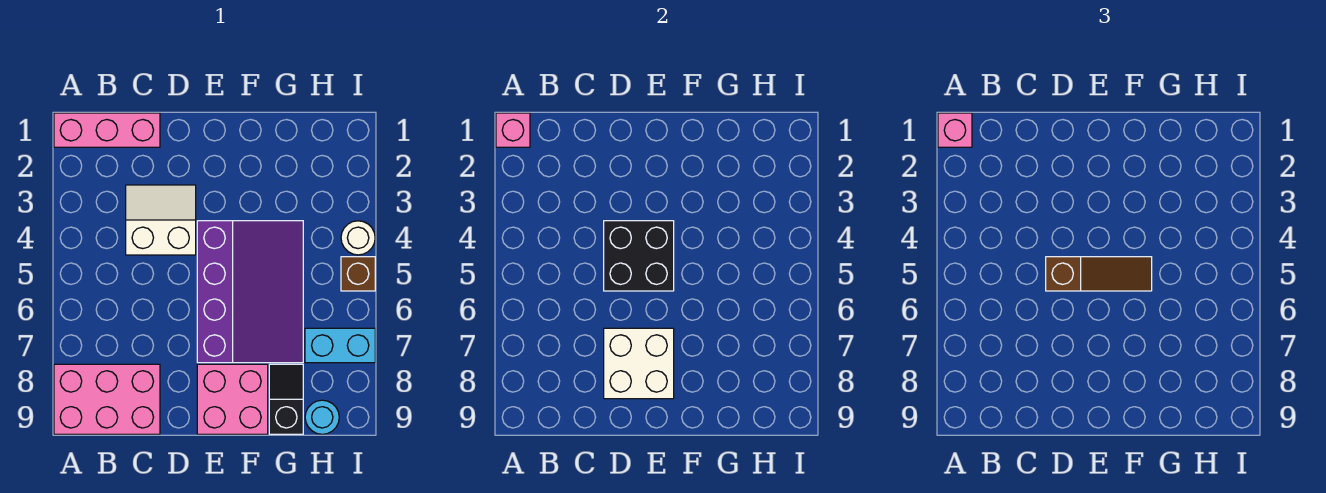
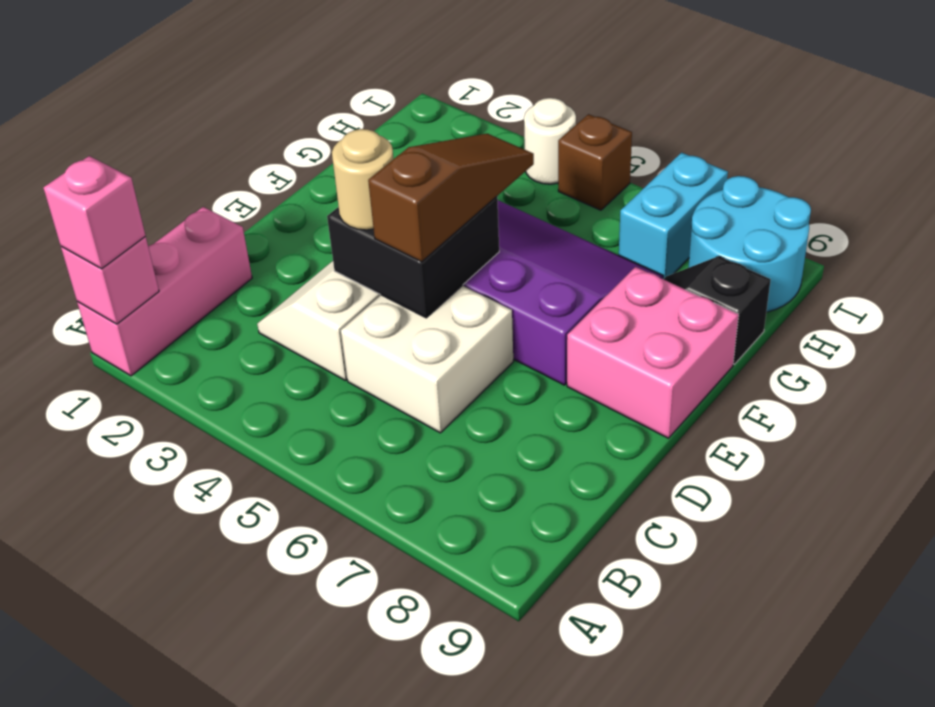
pink 2x3 brick [54,364,160,434] -> none
none -> tan 1x1 round brick [332,129,393,230]
white 2x2 brick [604,328,674,399] -> white 2x2 brick moved to [341,285,513,433]
cyan 1x1 round brick [305,400,339,434] -> cyan 2x2 round brick [688,176,811,312]

